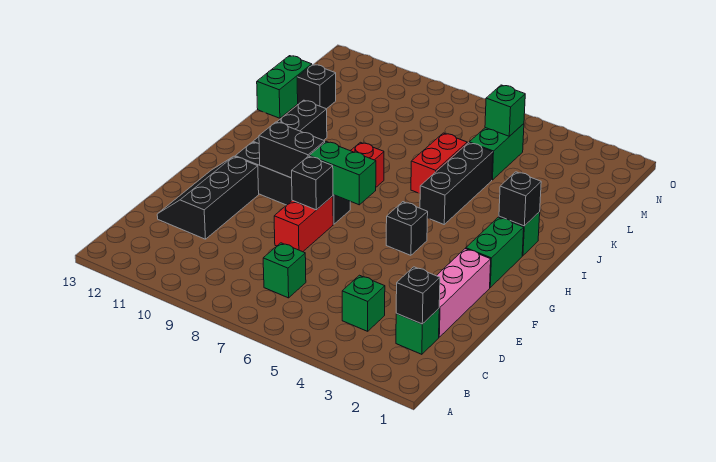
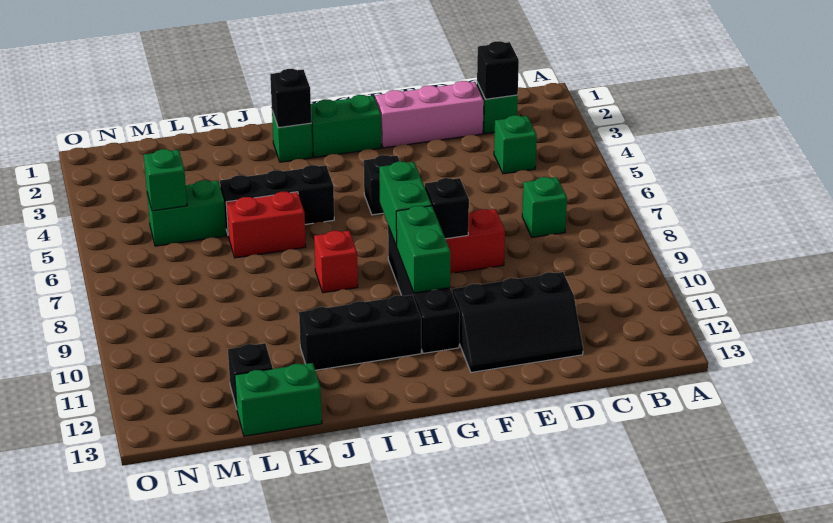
black 1x2 brick [259,122,325,178] -> green 1x2 brick [396,206,450,293]

